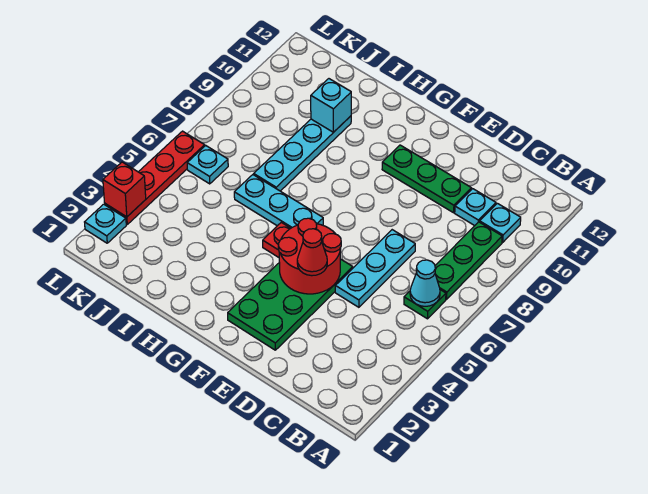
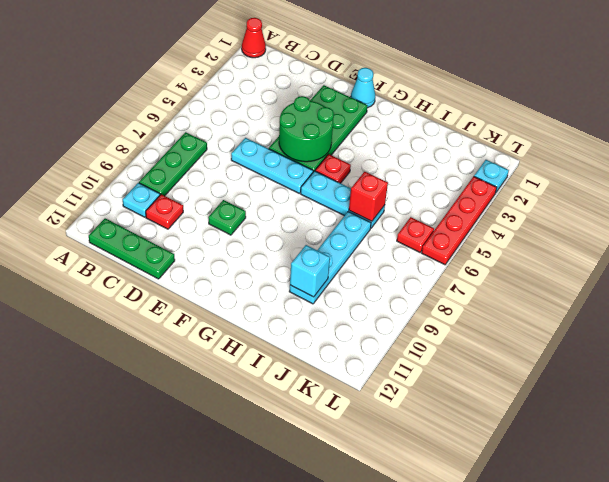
green 1x1 plate [404,290,446,319] -> green 1x1 plate moved to [208,200,246,235]
cyan 1x1 cone [410,260,440,306] -> cyan 1x1 cone moved to [351,68,375,108]
cyan 1x1 plate [455,189,496,226] -> red 1x1 plate [146,194,183,229]
cyan 1x3 plate [335,230,415,307] -> cyan 1x3 plate turned to [231,138,313,193]
green 1x3 plate [382,145,472,213] -> green 1x3 plate moved to [89,218,175,279]
red 2x2 round brick [278,218,341,294] -> green 2x2 round brick [279,96,334,162]
red 1x1 cone [297,229,327,276] -> red 1x1 cone moved to [242,18,266,58]
cyan 1x1 plate [187,146,228,184] -> red 1x1 plate [397,217,434,252]
red 1x1 brick [103,162,146,217] -> red 1x1 brick moved to [349,172,388,221]

